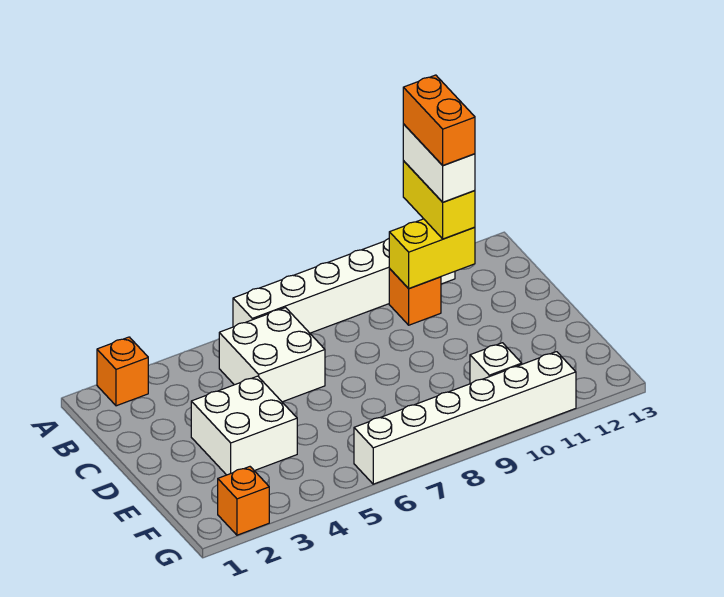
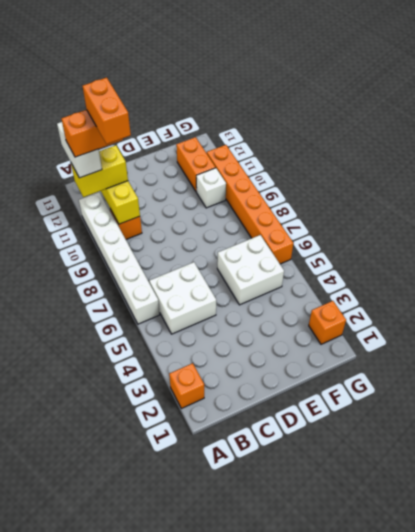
white 1x2 brick [403,124,475,202] -> white 1x2 brick turned to [57,122,102,178]
none -> orange 1x2 brick [83,77,131,144]
white 2x2 brick [191,376,297,475] -> white 2x2 brick moved to [217,235,284,305]
none -> orange 1x2 brick [176,137,216,192]
white 1x6 brick [354,352,576,484] -> orange 1x6 brick [207,145,293,264]

